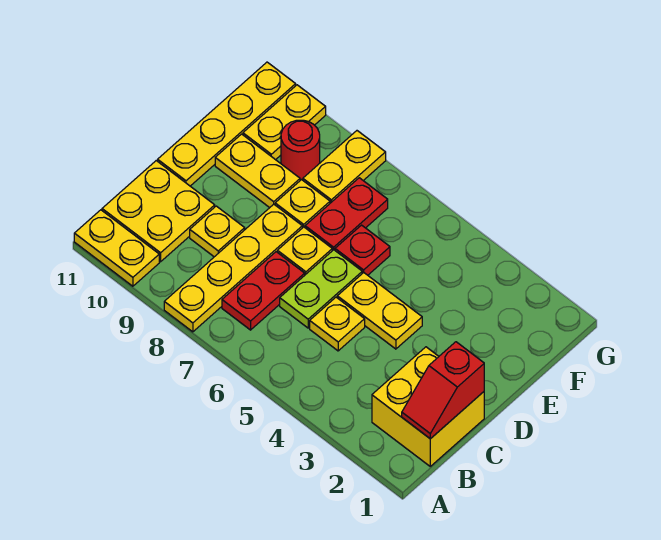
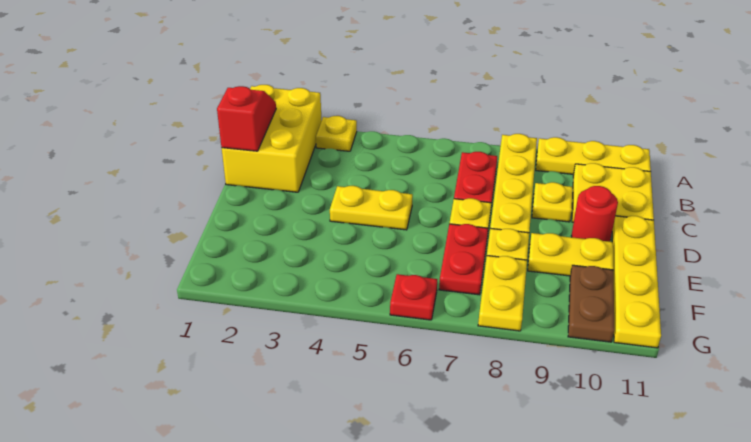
yellow 1x2 plate [74,210,159,286] -> yellow 1x3 plate [536,137,651,174]
yellow 2x2 brick [372,347,484,466] -> yellow 2x3 brick [222,85,322,192]
yellow 1x1 plate [310,297,365,351] -> yellow 1x1 plate moved to [316,116,357,151]
lime 1x2 plate [280,250,362,328] -> none
red 1x1 plate [335,225,390,275] -> red 1x1 plate moved to [390,274,437,320]
red 1x1 round brick [281,120,320,179] -> red 1x1 round brick moved to [571,186,618,242]
yellow 1x2 plate [243,85,326,160] -> brown 1x2 plate [568,265,614,342]

